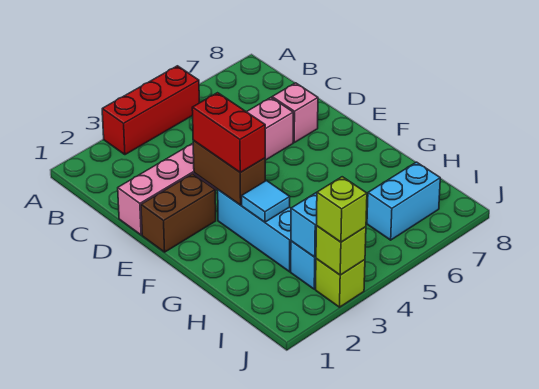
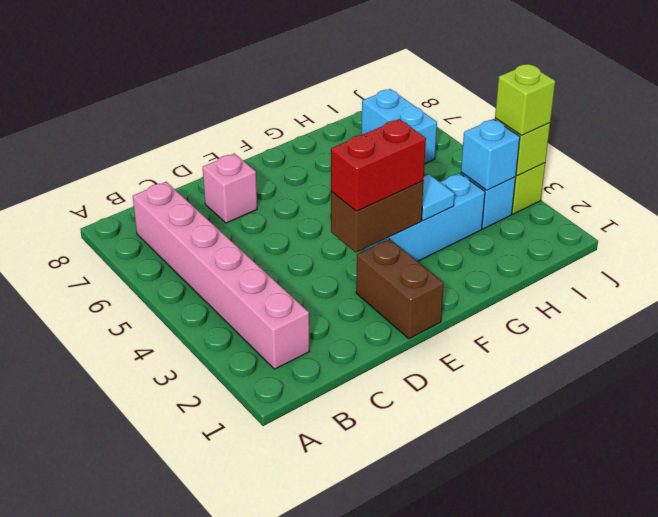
red 1x3 brick [102,66,199,155] -> none
pink 1x6 brick [118,98,293,235] -> pink 1x6 brick moved to [133,182,309,369]

